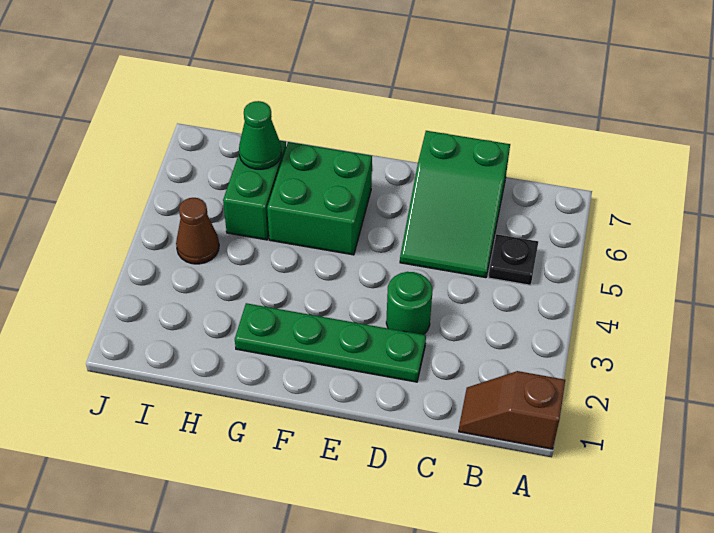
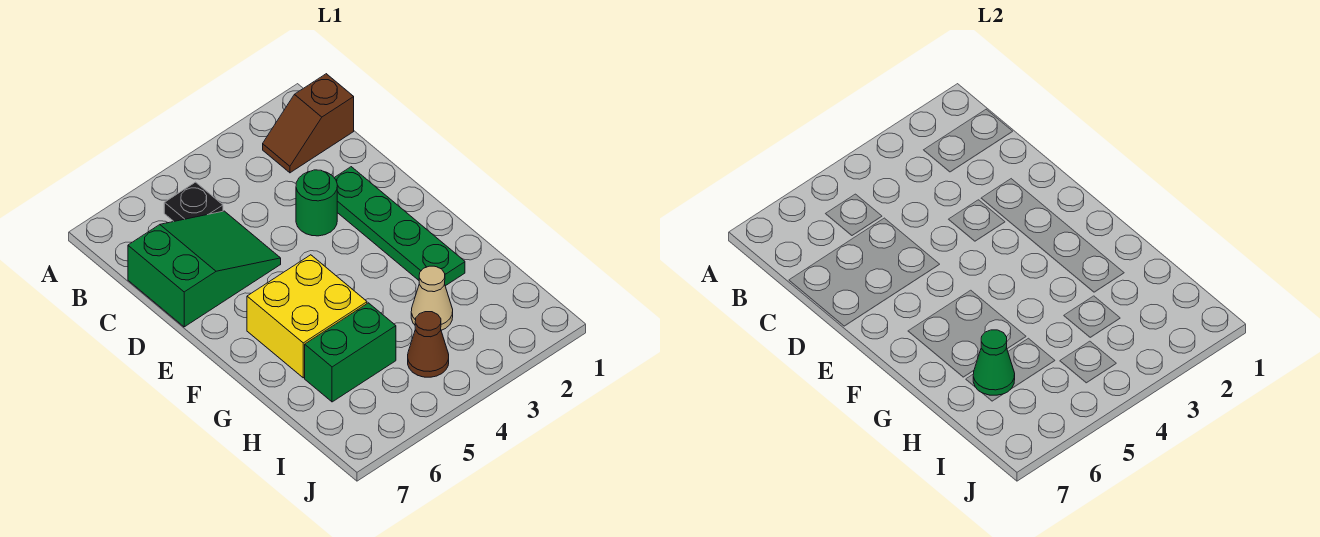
brown 1x2 slope [459,371,565,449] -> brown 1x2 slope turned to [263,74,354,173]
green 2x2 brick [267,142,372,255] -> yellow 2x2 brick [247,255,367,378]
none -> tan 1x1 cone [411,266,453,330]

